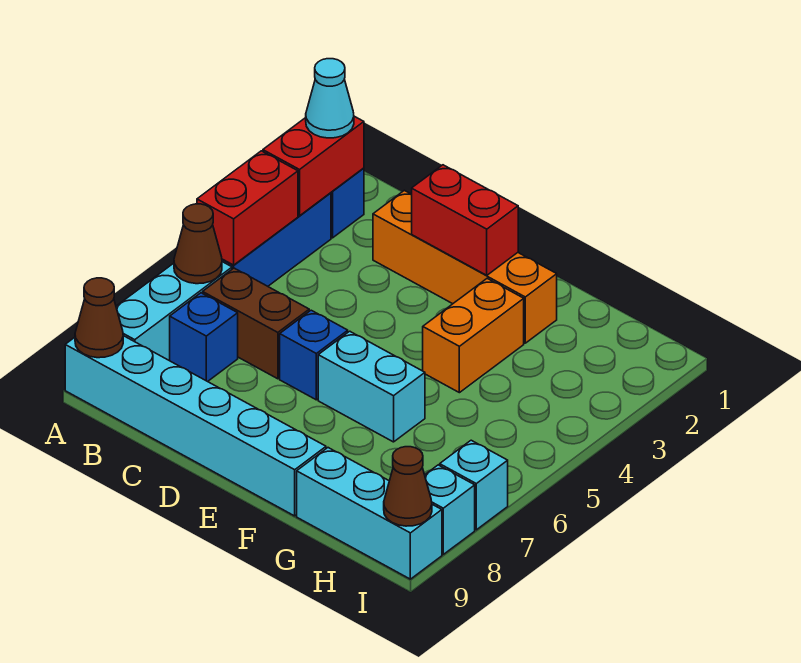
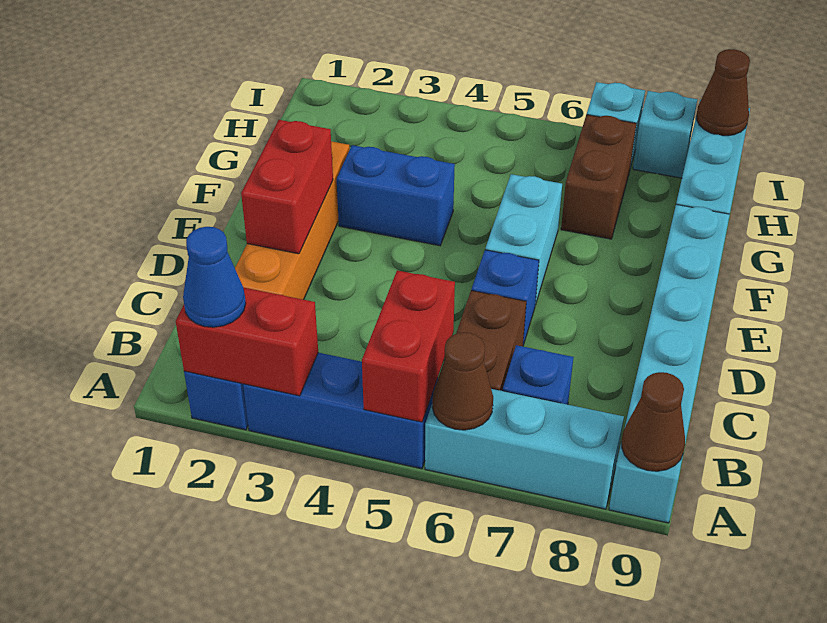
cyan 1x1 cone [306,59,354,138] -> blue 1x1 cone [183,227,246,327]
red 1x2 brick [197,151,298,265] -> red 1x2 brick turned to [362,270,455,422]
orange 1x2 brick [423,278,524,393] -> blue 1x2 brick [337,145,455,246]
none -> brown 1x2 brick [561,115,636,239]

